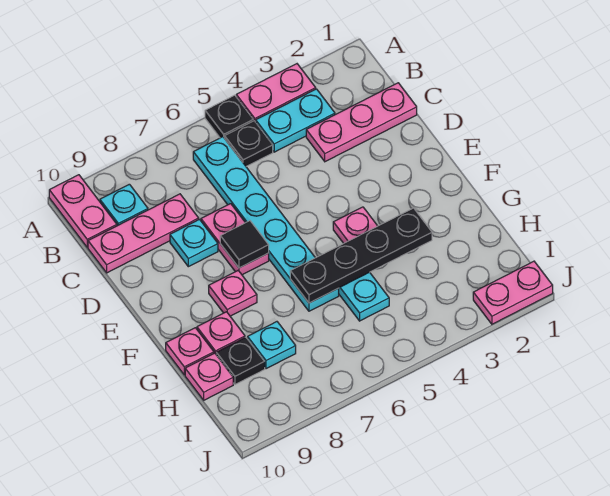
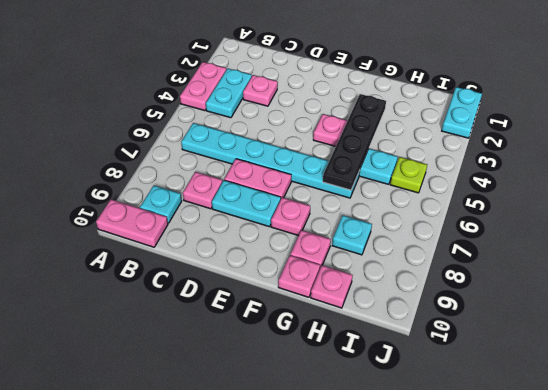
black 1x1 plate [205,95,253,138] -> none
black 1x1 plate [225,121,273,166] -> none
pink 1x3 plate [306,83,417,162] -> pink 1x1 plate [243,75,278,106]
pink 1x3 plate [88,194,199,273] -> pink 1x1 plate [183,172,222,209]
cyan 1x1 plate [170,219,218,267] -> cyan 1x2 plate [212,180,281,227]
black 1x1 tile [220,221,269,268] -> none
black 1x1 plate [216,337,265,384] -> none
none -> lime 1x1 plate [390,157,427,193]
pink 1x2 plate [473,261,553,324] -> cyan 1x2 plate [442,87,482,138]

